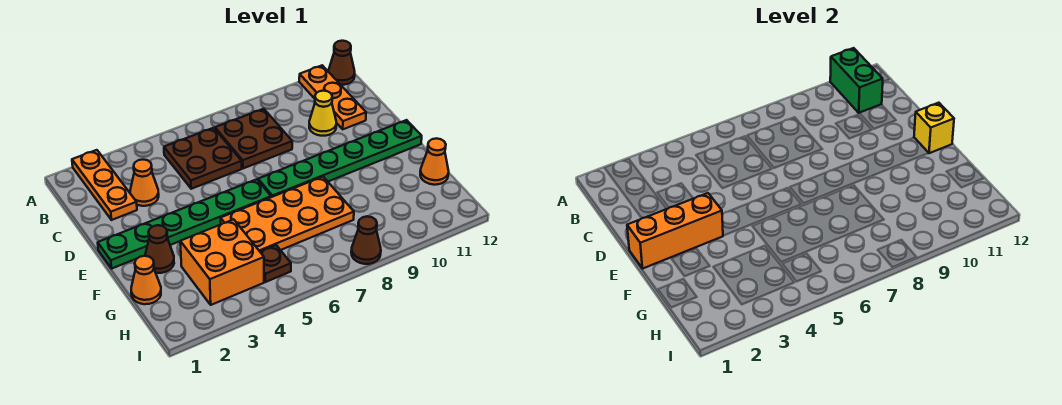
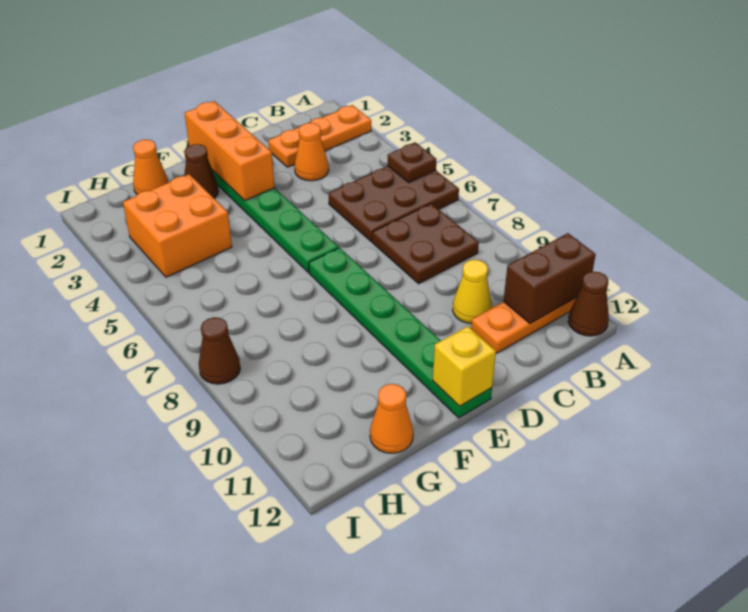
green 1x2 brick [830,48,883,113] -> brown 1x2 brick [503,233,596,324]
brown 2x2 plate [164,128,242,189] -> brown 2x3 plate [328,166,459,242]
orange 2x4 plate [221,177,354,251] -> none
brown 1x1 plate [260,245,291,282] -> brown 1x1 plate moved to [388,142,436,182]

